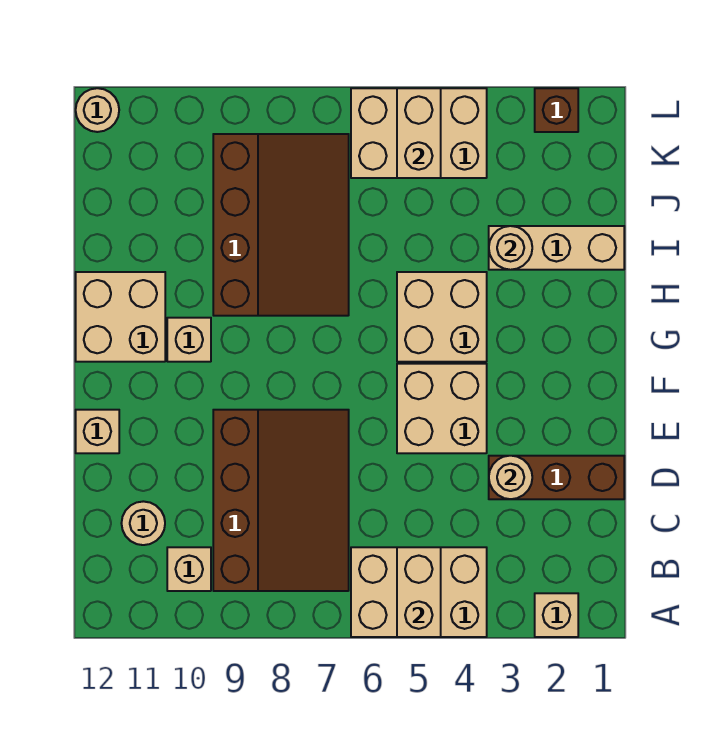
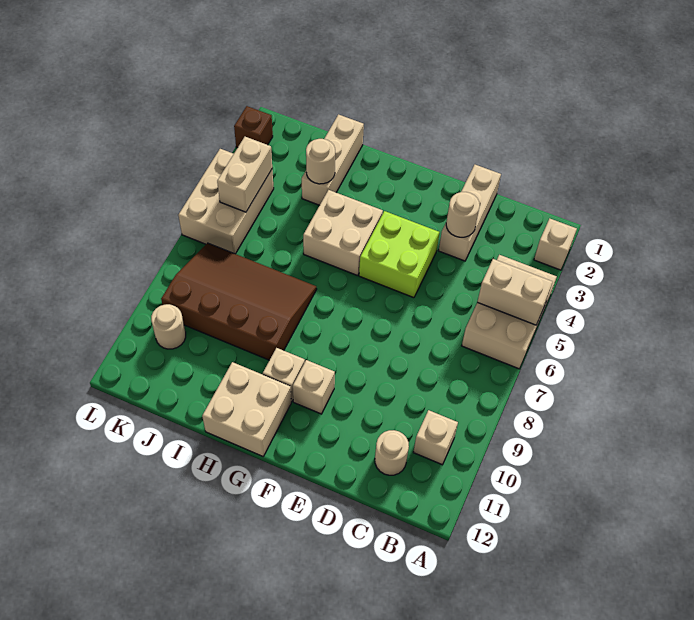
brown 3x4 slope [213,410,349,591] -> none
brown 1x3 brick [489,456,624,499] -> tan 1x3 brick [439,165,501,261]
tan 2x2 brick [397,364,487,453] -> lime 2x2 brick [359,211,440,298]
tan 1x1 brick [76,410,119,453] -> tan 1x1 brick moved to [293,360,335,414]
tan 1x2 brick [397,88,441,178] -> tan 1x2 brick turned to [217,137,272,212]
tan 1x1 round brick [76,88,119,132] -> tan 1x1 round brick moved to [151,304,186,349]

